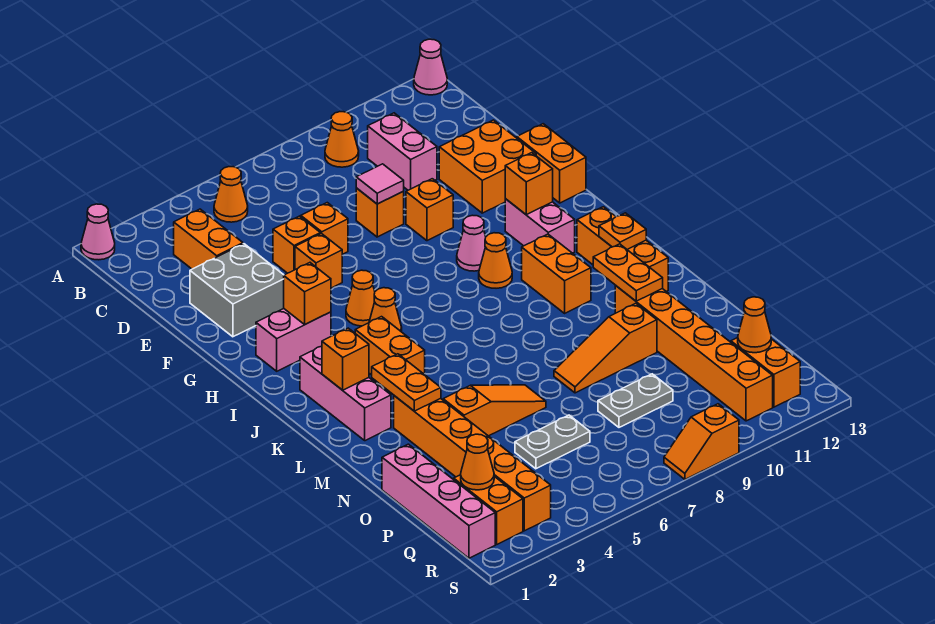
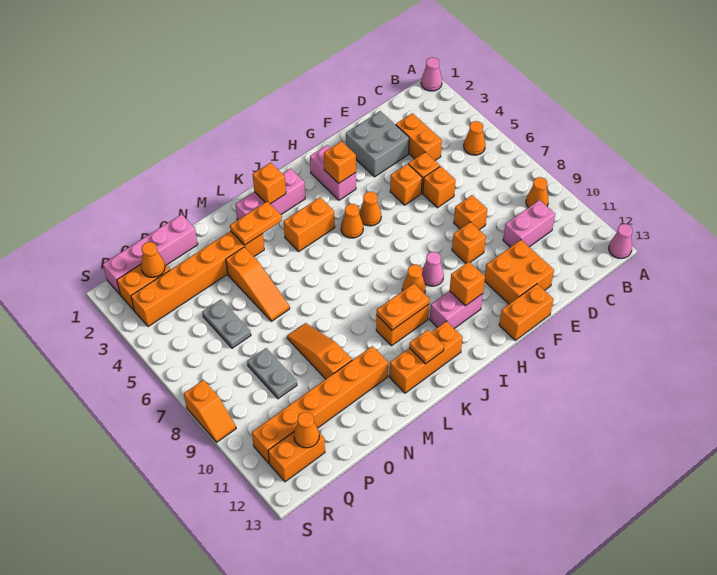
orange 1x2 brick [174,209,243,269] -> orange 1x2 brick turned to [396,113,442,160]
pink 1x1 tile [356,164,404,204] -> none
orange 1x2 plate [593,244,663,301] -> orange 1x2 plate moved to [376,283,429,330]
orange 1x2 slope [664,404,739,479] -> orange 1x2 slope turned to [184,380,236,442]

